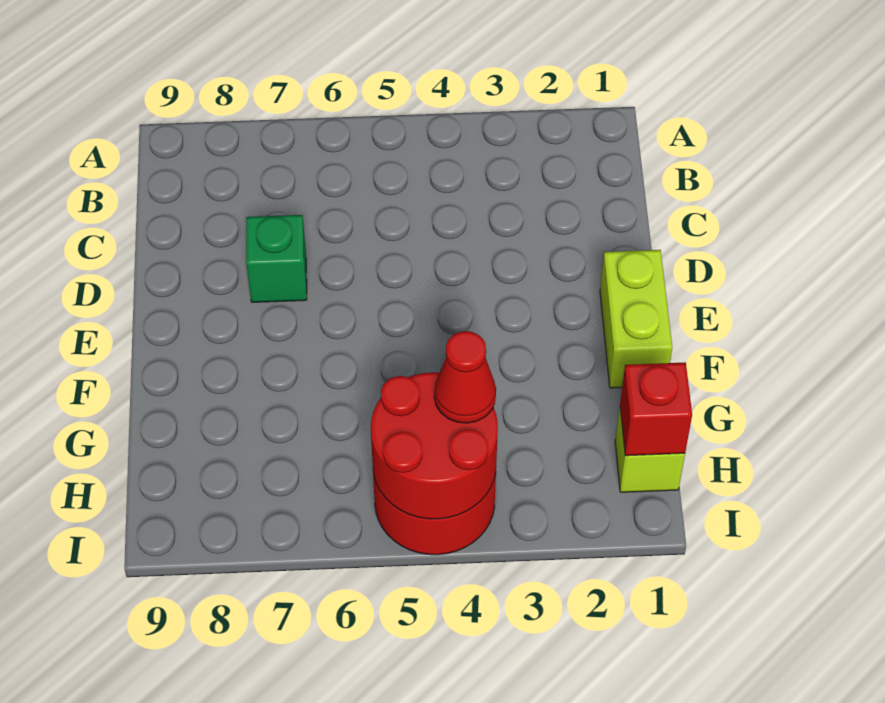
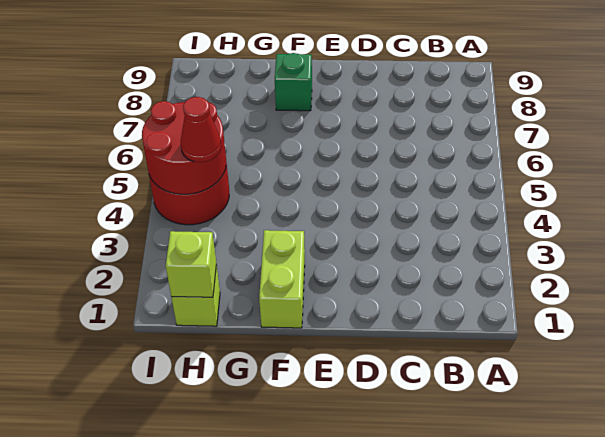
green 1x1 brick [246,215,307,302] -> green 1x1 brick moved to [275,53,312,111]
lime 1x2 brick [600,250,672,388] -> lime 1x2 brick turned to [259,230,305,328]
red 1x1 brick [620,362,692,456] -> lime 1x1 brick [166,231,216,297]

